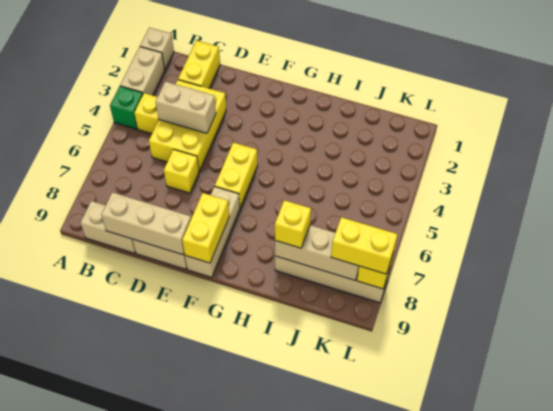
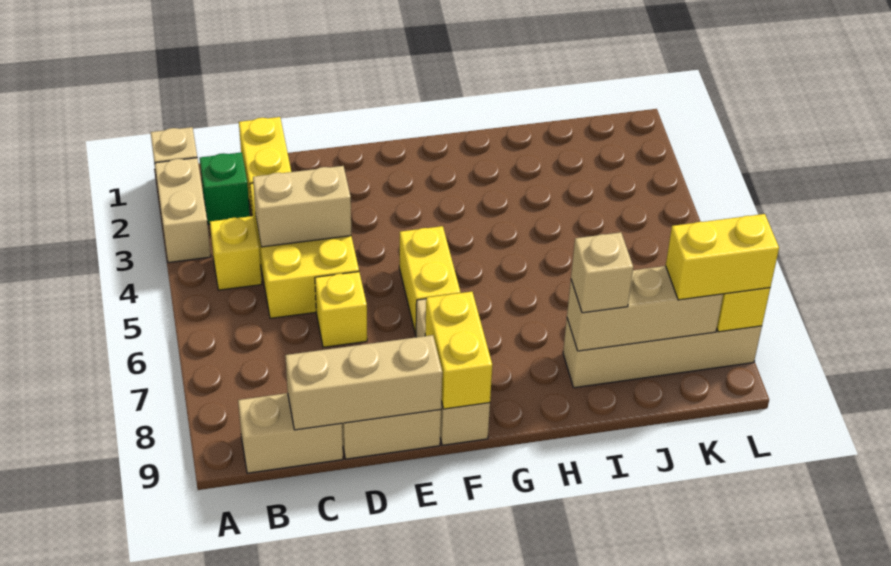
green 1x1 brick [110,86,143,129] -> green 1x1 brick moved to [200,152,250,225]
yellow 1x1 brick [275,200,311,248] -> tan 1x1 brick [571,232,633,313]

